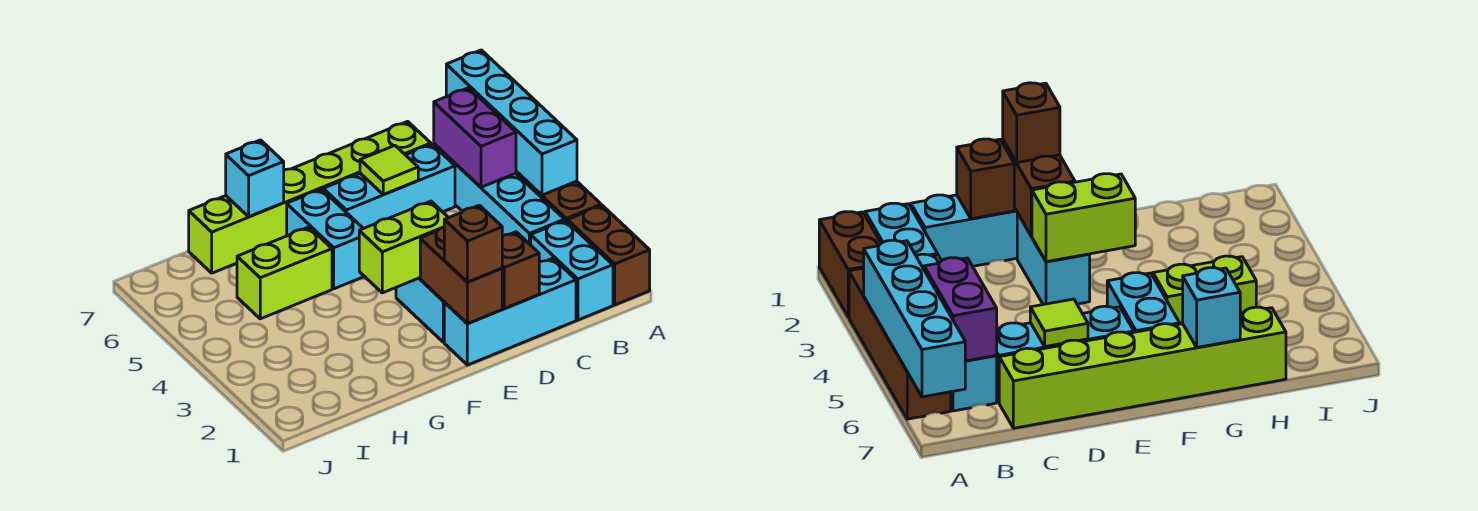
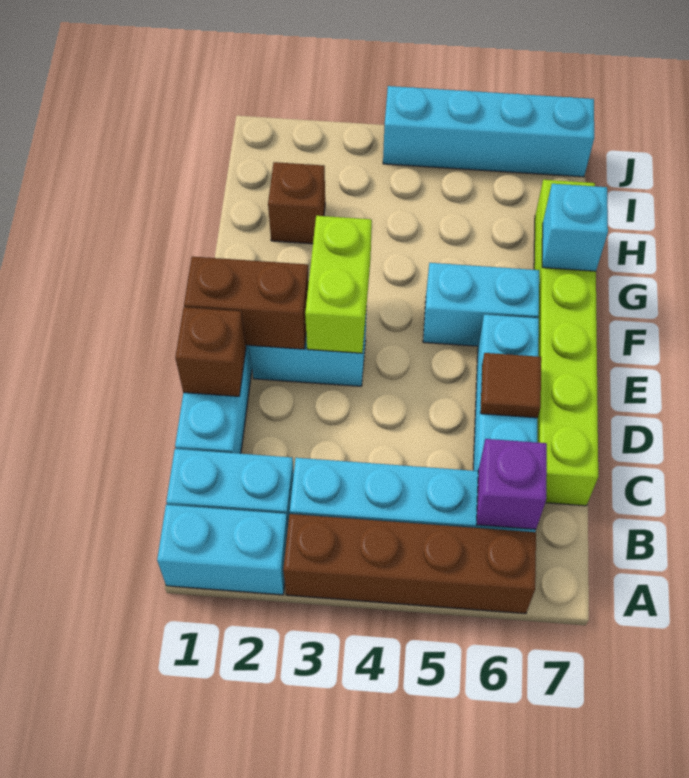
brown 1x2 brick [567,205,650,305] -> cyan 1x2 brick [157,505,288,595]
cyan 1x4 brick [446,50,577,195] -> cyan 1x4 brick moved to [383,86,594,177]
purple 1x2 brick [434,88,516,187] -> purple 1x1 brick [477,439,547,529]
lime 1x1 tile [360,146,418,194] -> brown 1x1 tile [480,353,541,418]
brown 1x1 brick [444,205,502,282] -> brown 1x1 brick moved to [268,162,325,244]
lime 1x2 brick [237,227,332,319] -> none

